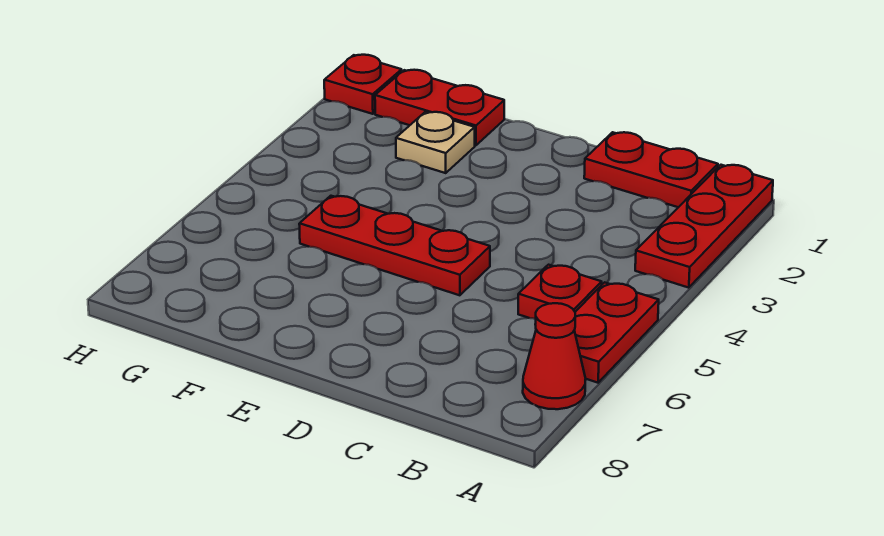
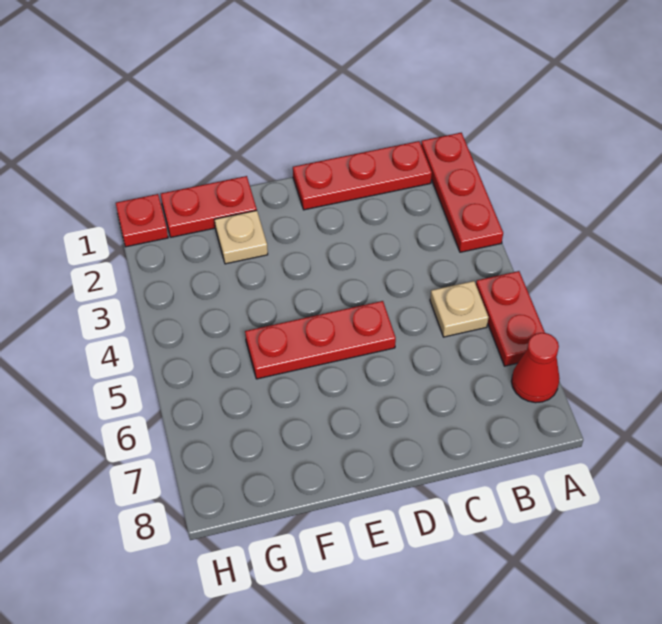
red 1x2 plate [584,132,718,207] -> red 1x3 plate [293,141,432,210]
red 1x1 plate [518,265,602,319] -> tan 1x1 plate [430,281,488,337]

